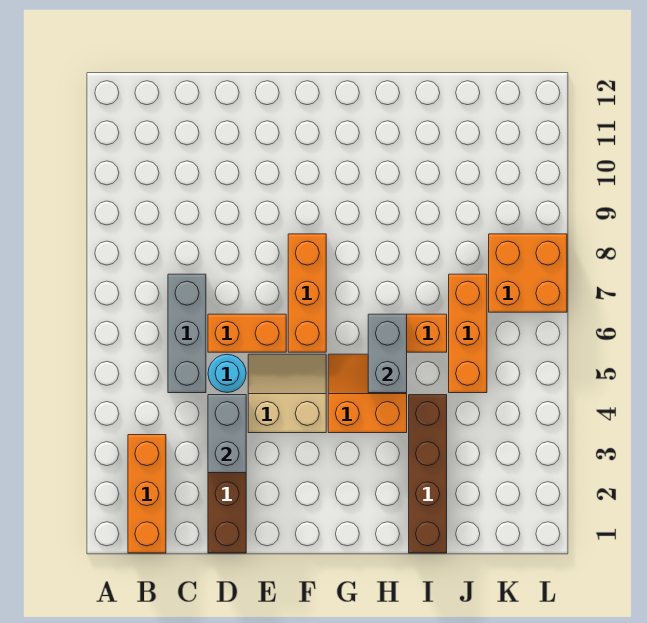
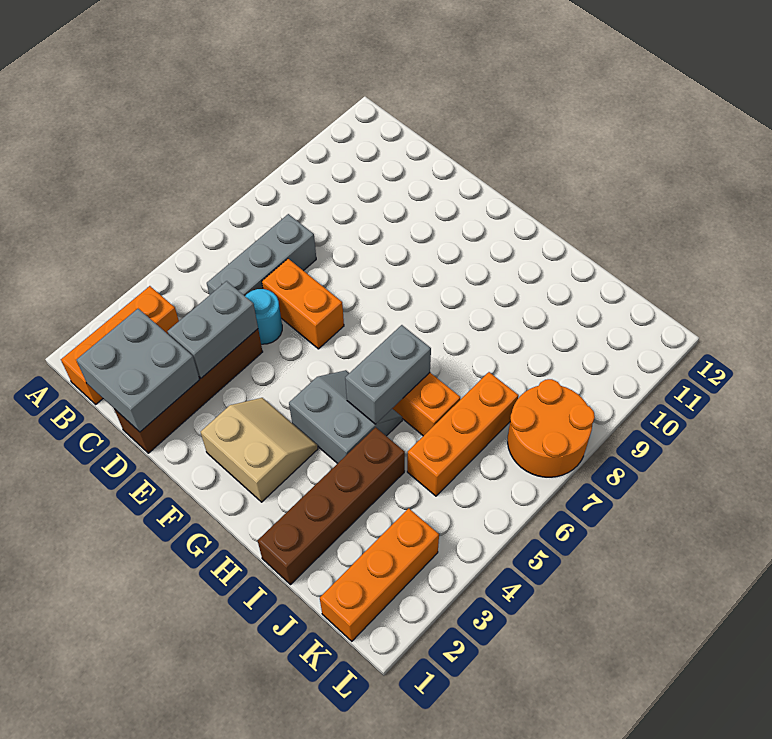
none -> grey 2x2 brick [77,309,200,432]
tan 2x2 slope [248,354,326,433] -> tan 2x2 slope moved to [201,398,318,502]
orange 1x3 brick [288,234,326,352] -> orange 1x3 brick moved to [320,508,439,641]
orange 2x2 slope [328,354,407,433] -> grey 2x2 slope [289,370,402,463]
orange 2x2 brick [489,234,567,312] -> orange 2x2 round brick [508,379,595,477]

